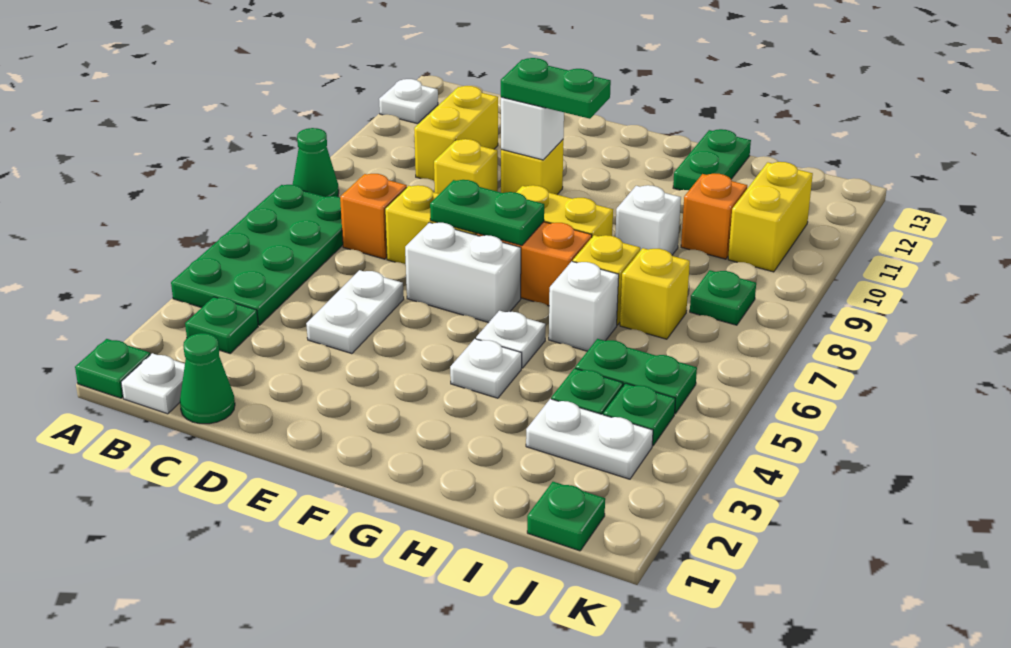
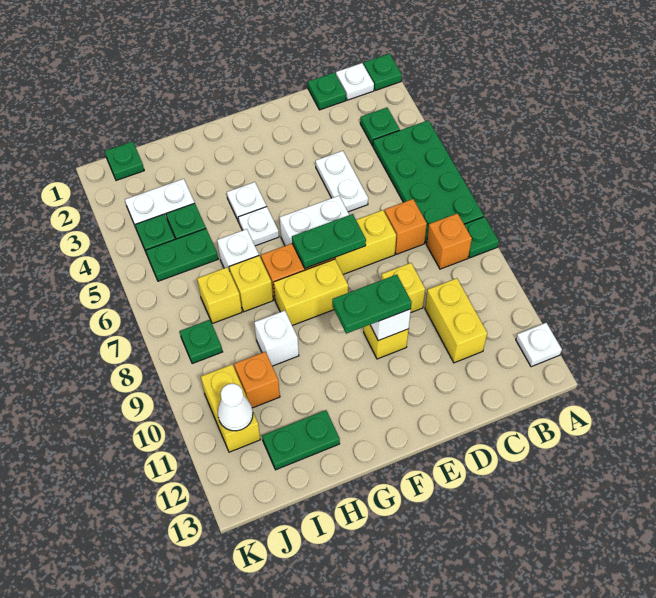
green 1x1 cone [293,128,339,197] -> green 1x1 plate [464,217,499,258]
none -> orange 1x1 brick [427,214,472,269]
green 1x1 cone [180,333,235,424] -> green 1x1 plate [308,72,346,110]
green 1x2 plate [673,129,751,190] -> green 1x2 plate turned to [262,410,340,470]
none -> white 1x1 cone [218,384,253,431]

